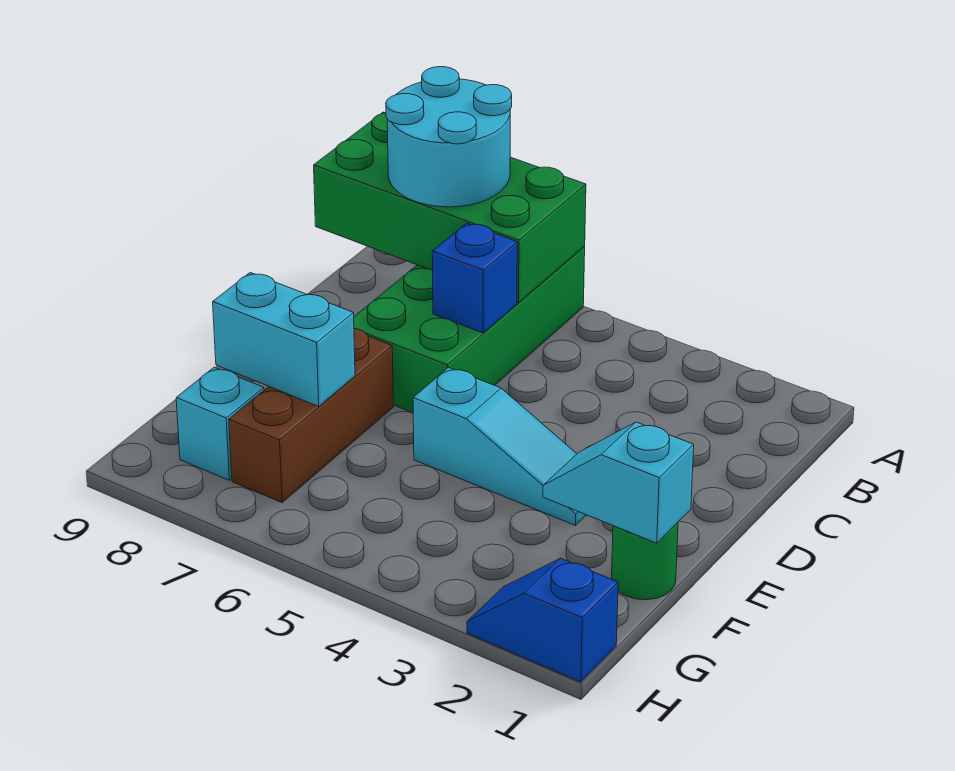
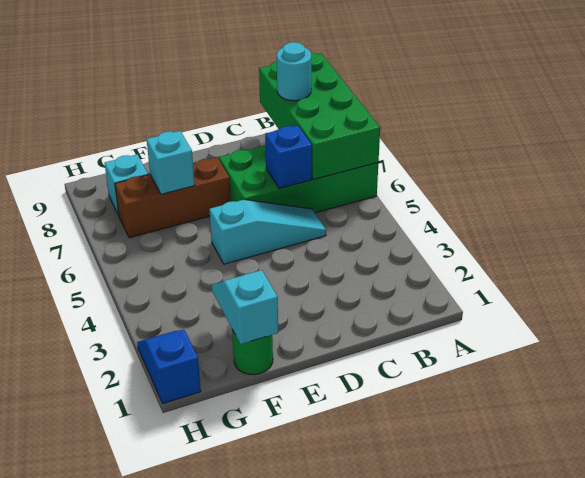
cyan 2x2 round brick [386,67,512,207] -> cyan 1x1 round brick [277,42,311,101]
cyan 1x3 slope [413,367,586,525] -> cyan 1x3 slope turned to [209,200,326,264]
cyan 1x2 brick [213,273,355,406] -> cyan 1x1 brick [147,131,195,194]

